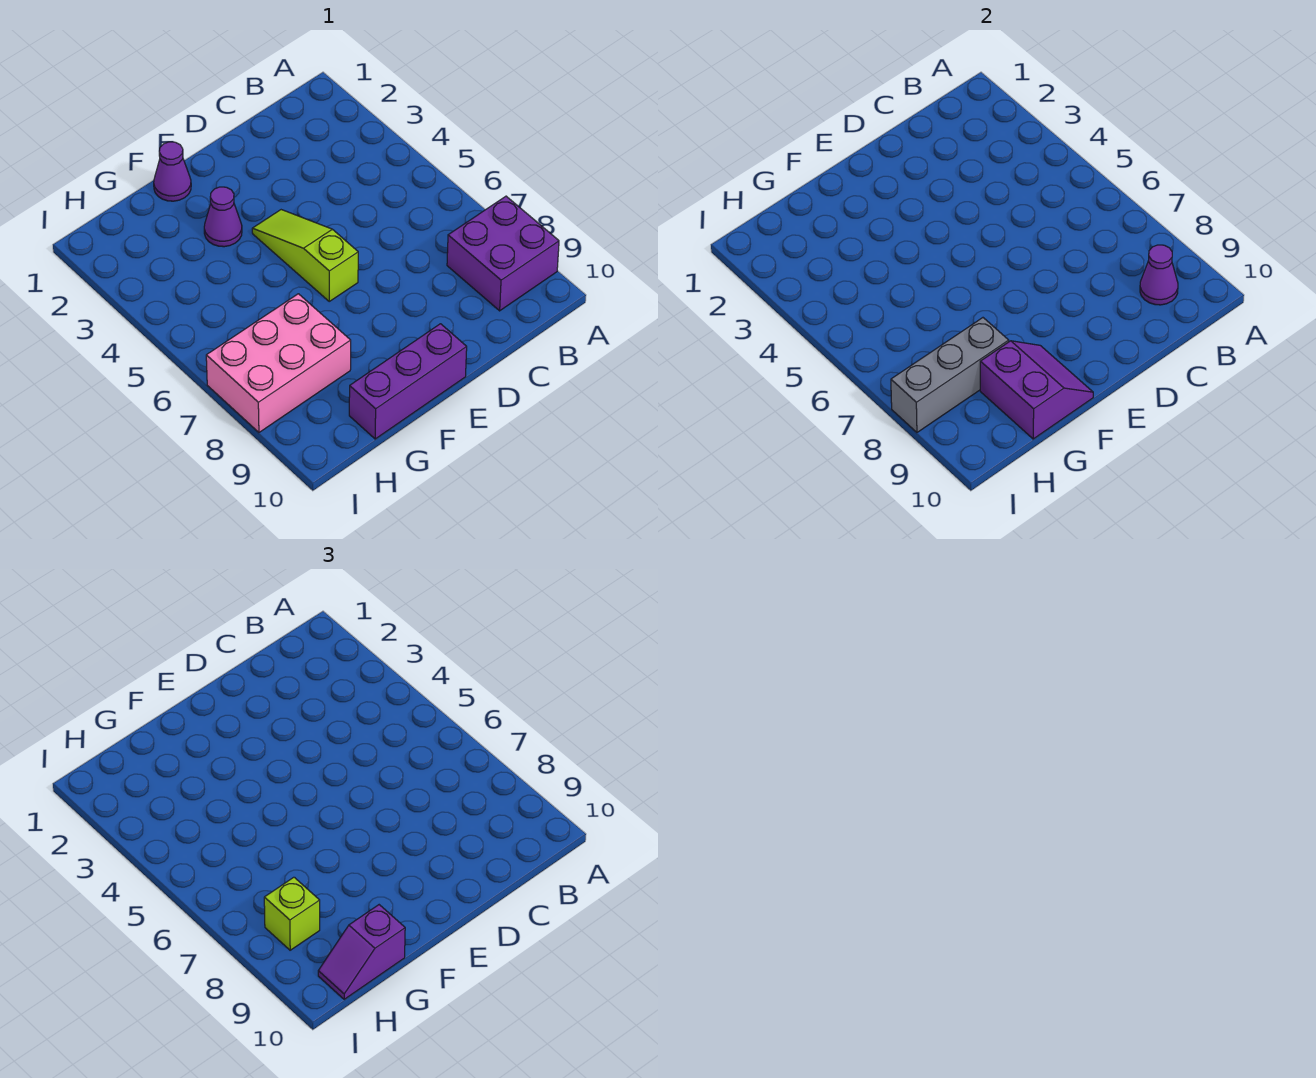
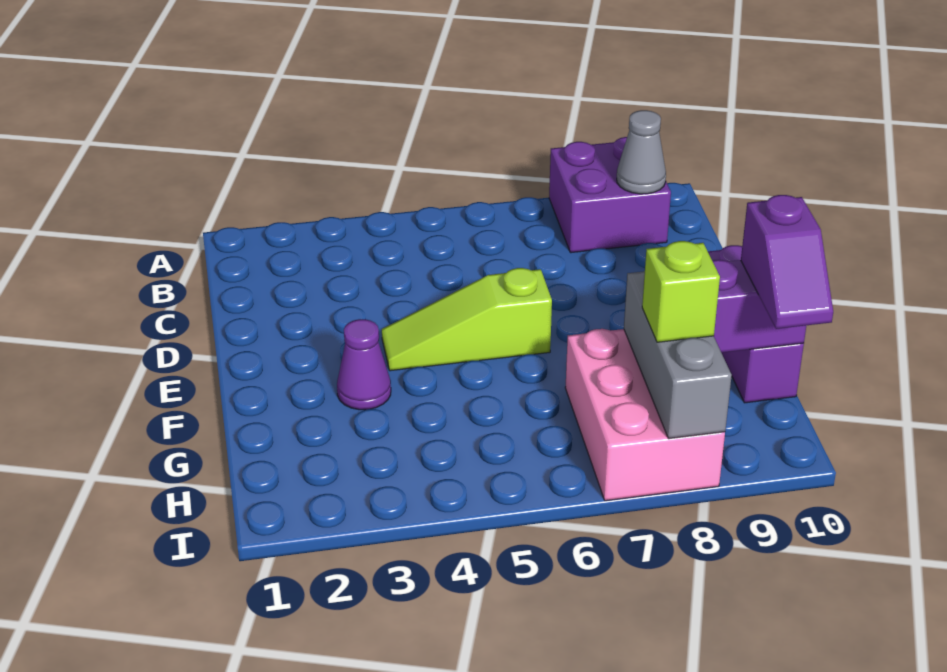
purple 1x1 cone [1140,245,1178,305] -> grey 1x1 cone [617,110,666,194]
purple 1x1 cone [154,142,191,201] -> none

